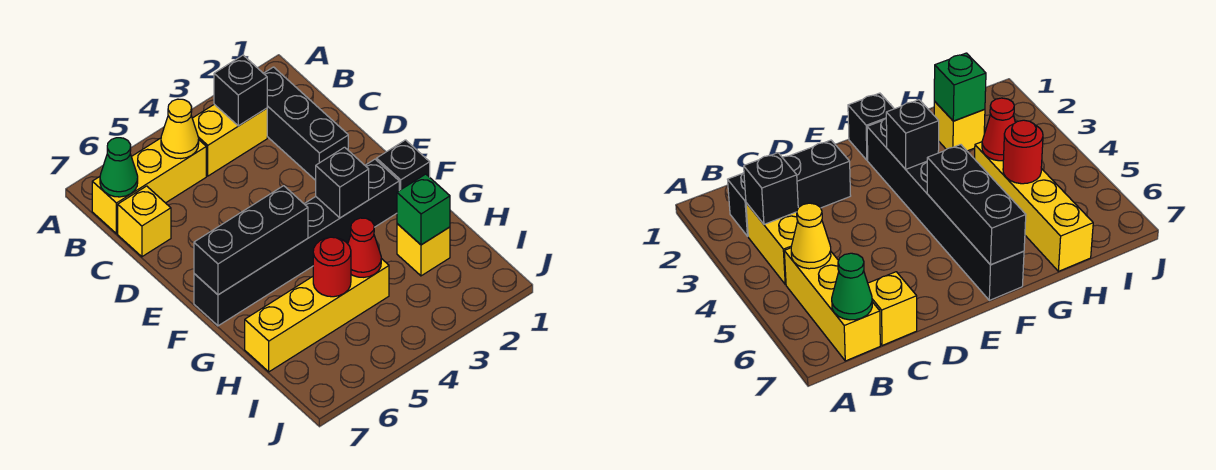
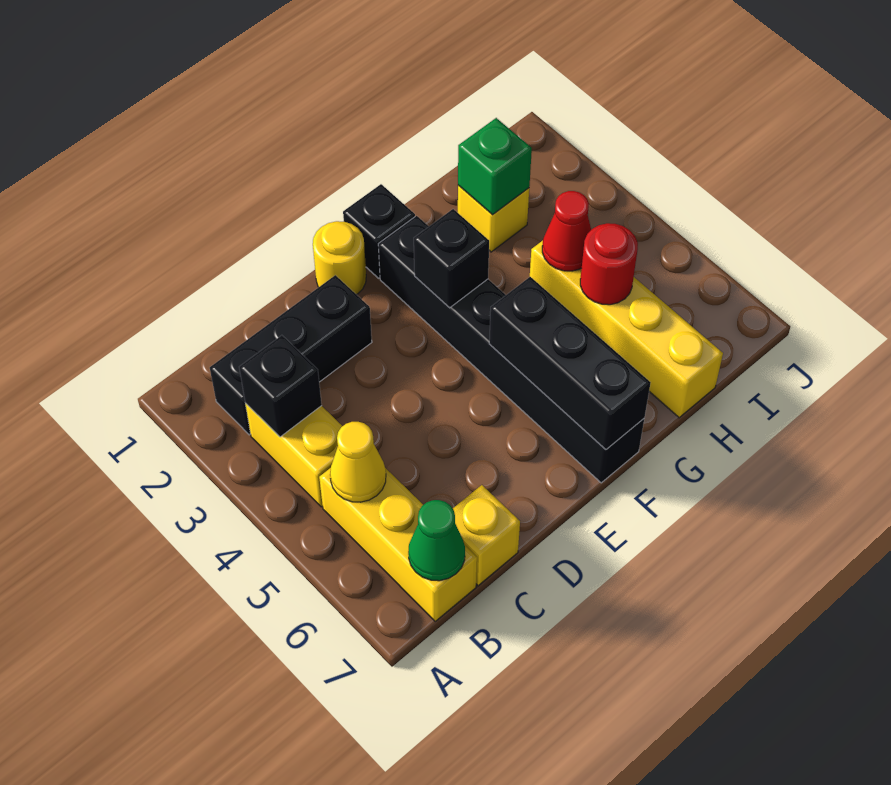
none -> yellow 1x1 round brick [313,221,366,295]

